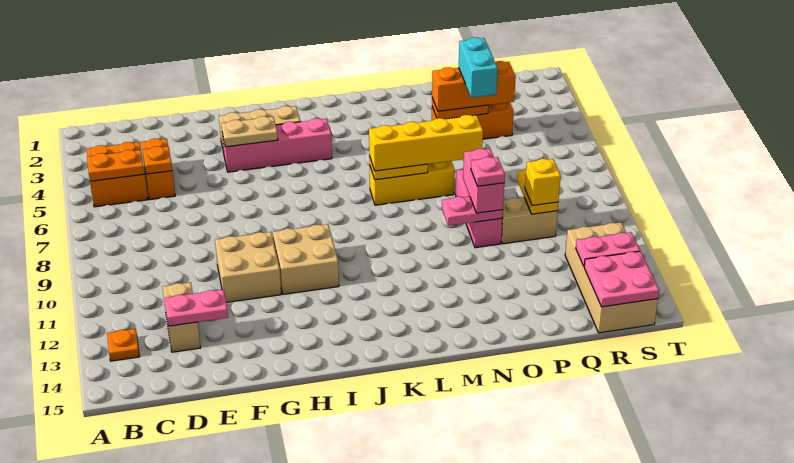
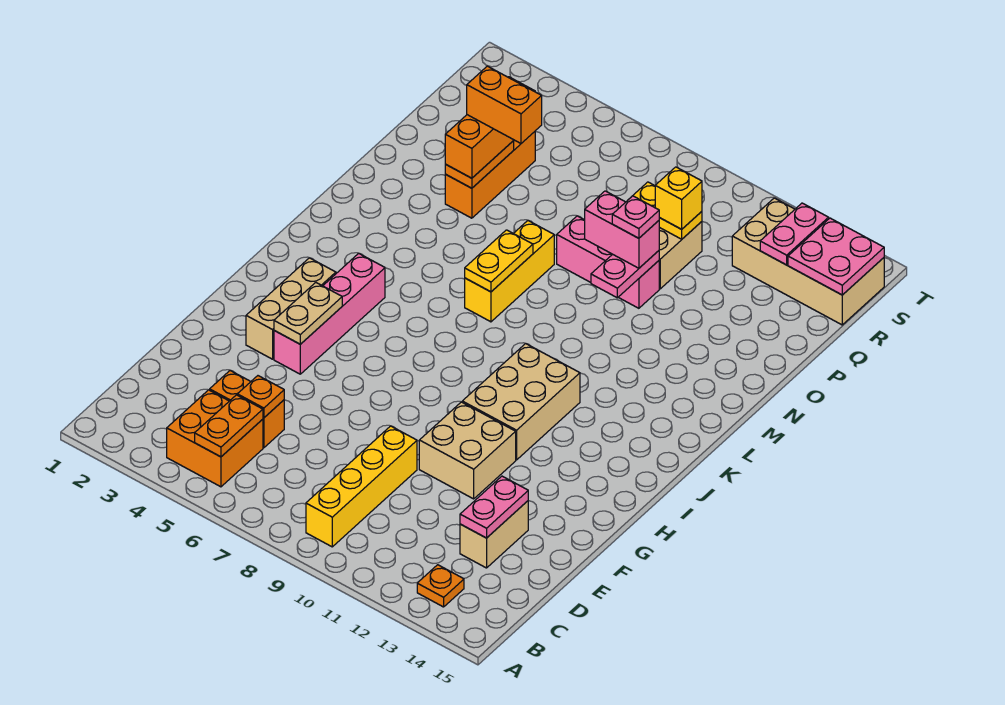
tan 1x2 brick [163,282,200,352] -> tan 1x2 brick turned to [460,501,528,568]
tan 2x2 brick [273,224,339,294] -> tan 2x3 brick [462,344,580,460]
yellow 1x4 brick [369,115,483,171] -> yellow 1x4 brick moved to [306,426,417,547]
cyan 1x2 brick [459,37,498,98] -> orange 1x2 brick [467,66,542,143]

